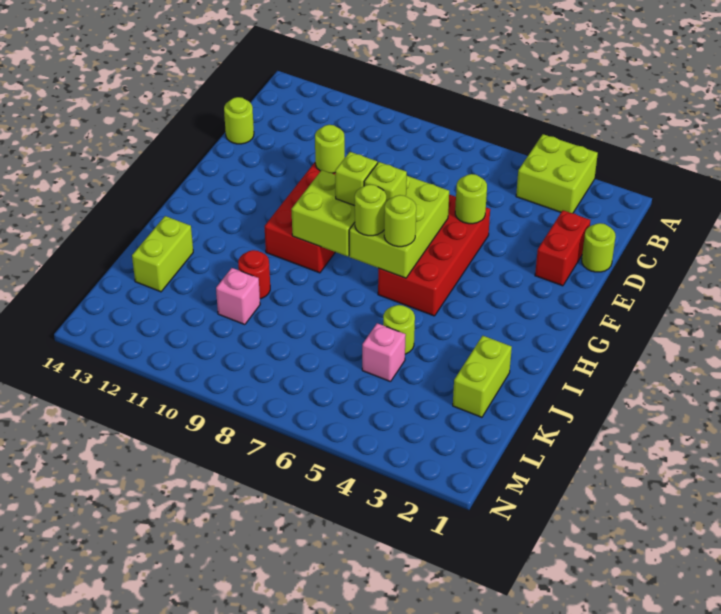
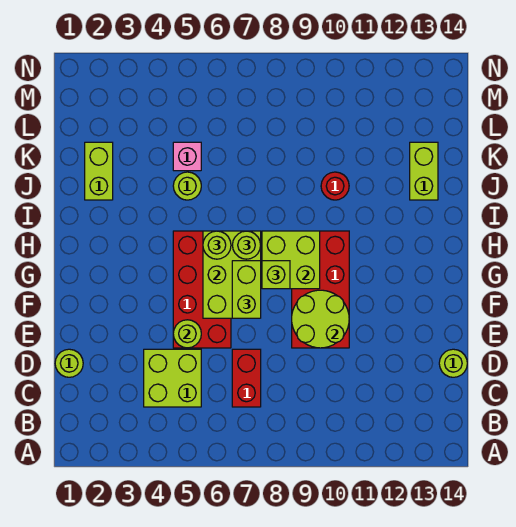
lime 2x2 brick [516,134,598,213] -> lime 2x2 brick moved to [144,349,201,407]
red 1x2 brick [535,210,590,286] -> red 1x2 brick moved to [232,349,261,407]
lime 1x1 round brick [315,125,345,173] -> lime 2x2 round brick [292,290,349,348]
lime 1x1 brick [364,162,407,202] -> lime 1x2 brick [232,261,261,318]
pink 1x1 brick [216,268,260,325] -> none

